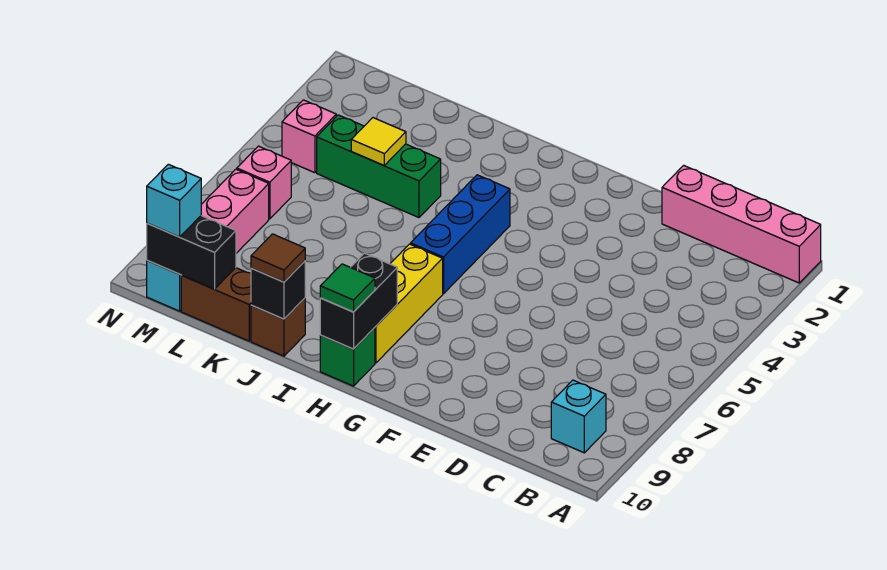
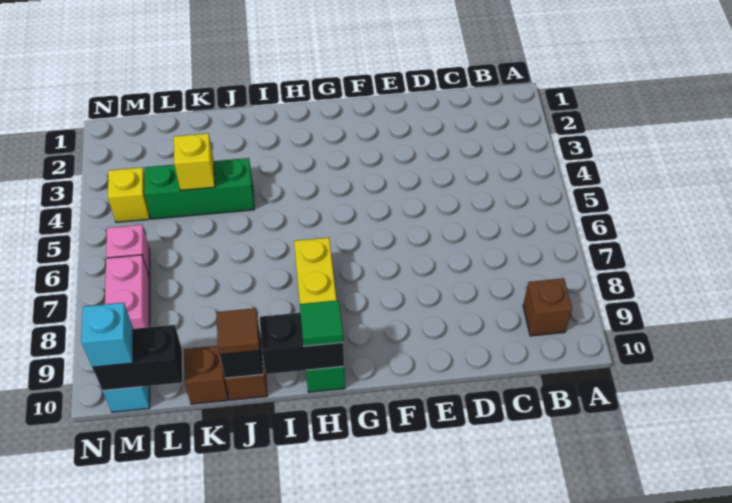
pink 1x4 brick [662,165,821,283] -> none
cyan 1x1 brick [551,380,606,453] -> brown 1x1 brick [523,278,572,336]
blue 1x3 brick [411,175,510,294] -> none
black 1x2 brick [320,253,397,349] -> black 1x2 brick turned to [260,313,344,374]
yellow 1x1 tile [351,118,406,165] -> yellow 1x1 brick [174,133,215,190]
brown 1x2 brick [181,268,251,341] -> brown 1x1 brick [184,346,228,404]
pink 1x1 brick [282,100,336,173] -> yellow 1x1 brick [108,167,150,222]

